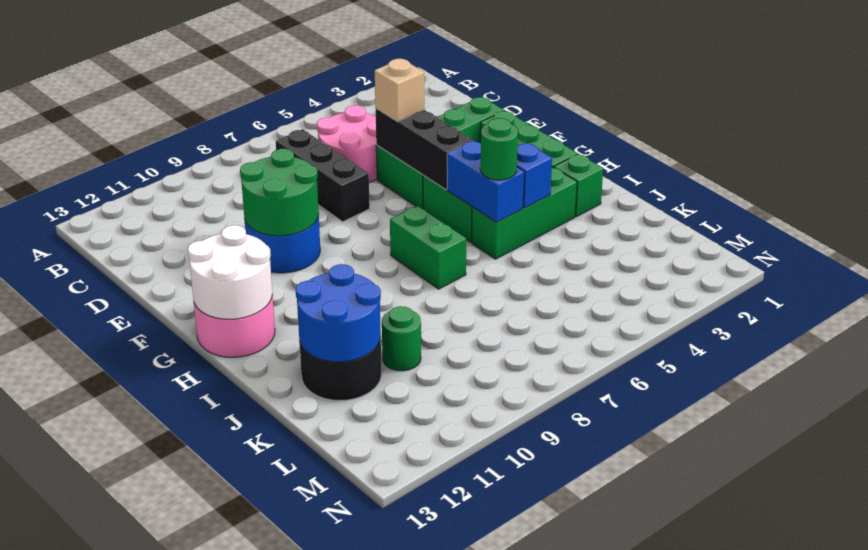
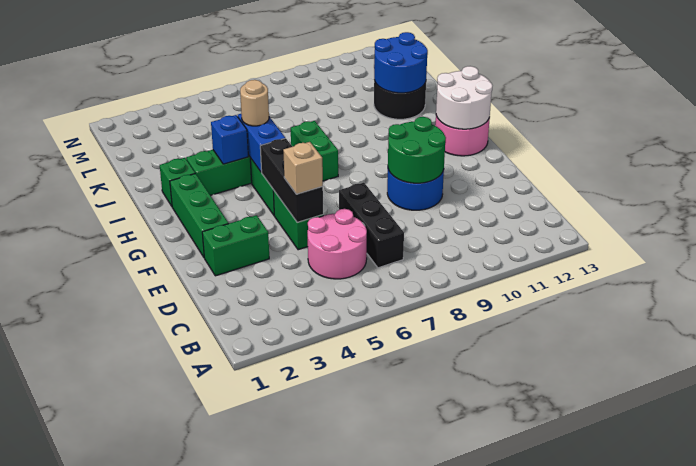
green 1x1 round brick [480,118,518,180] -> tan 1x1 round brick [240,80,269,126]
green 1x1 round brick [382,306,421,371] -> none

